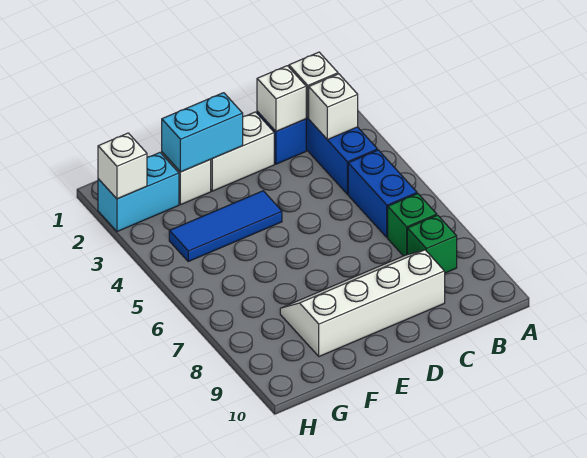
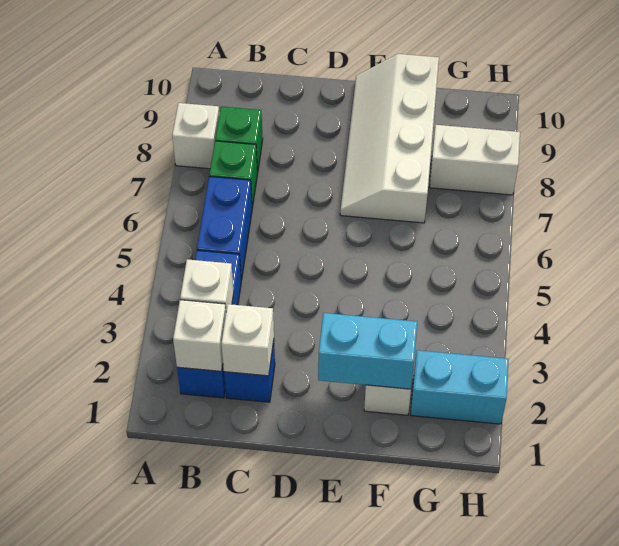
white 2x4 slope [280,250,445,356] -> white 2x4 slope turned to [340,54,439,223]
white 1x2 brick [210,112,274,191] -> white 1x2 brick moved to [430,125,520,195]
blue 1x3 tile [169,191,282,261] -> none
white 1x1 brick [98,133,147,199] -> white 1x1 brick moved to [172,103,219,169]

